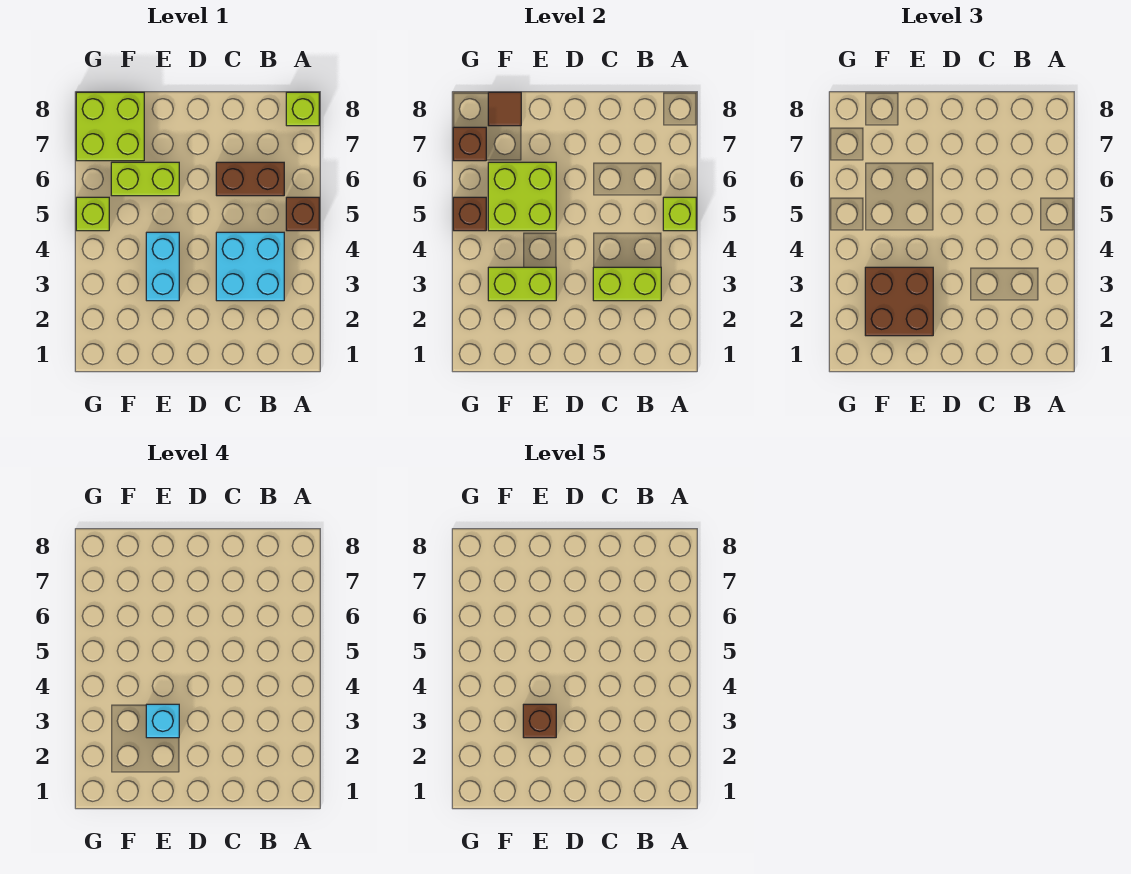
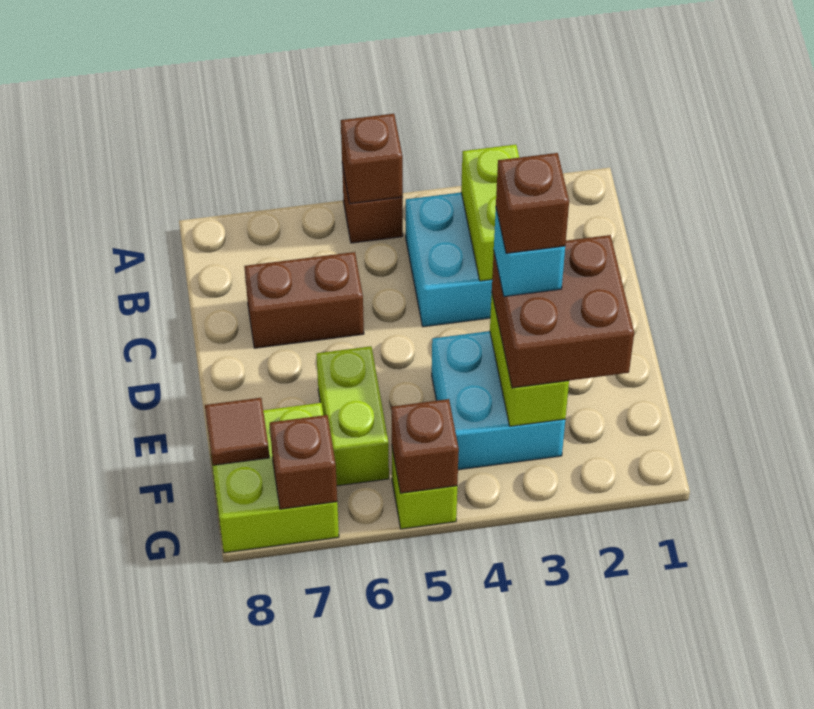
lime 1x1 brick [663,197,696,231] -> brown 1x1 brick [341,114,403,204]
lime 1x1 brick [286,92,319,126] -> none
brown 1x2 brick [216,162,284,196] -> brown 1x2 brick turned to [244,252,364,348]
cyan 1x2 brick [146,232,179,301] -> cyan 2x2 brick [432,331,565,470]
lime 2x2 brick [488,162,556,231] -> none

